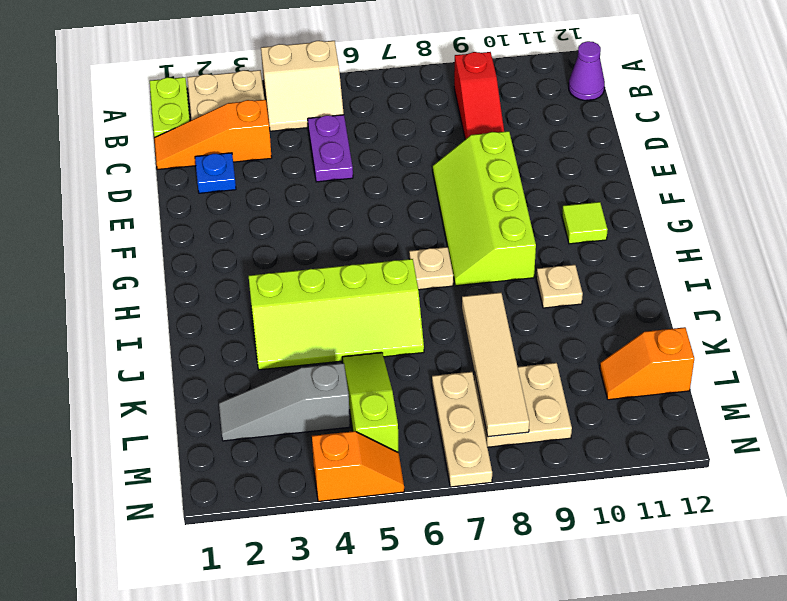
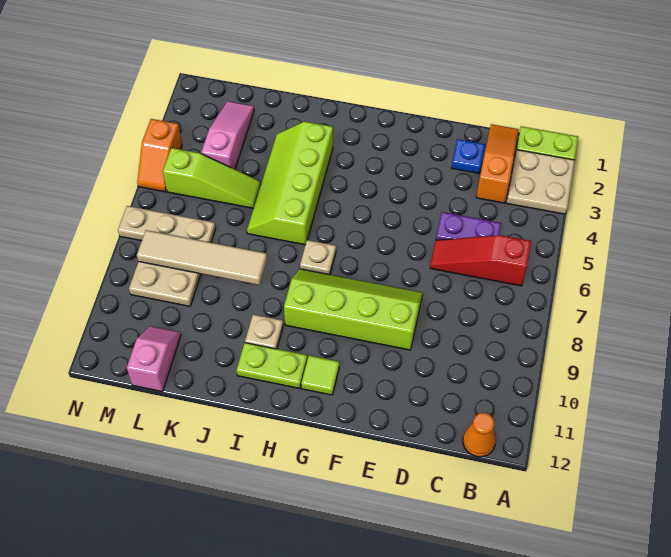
tan 2x2 slope [261,41,344,131] -> none
red 1x3 slope [454,52,504,139] -> red 1x3 slope moved to [430,235,531,286]
purple 1x1 cone [569,41,605,101] -> orange 1x1 cone [463,413,496,457]
none -> lime 1x2 plate [236,343,307,388]
grey 1x3 slope [219,363,350,441] -> pink 1x3 slope [201,101,254,169]
orange 1x2 slope [600,327,694,400] -> pink 1x2 slope [127,326,181,392]

